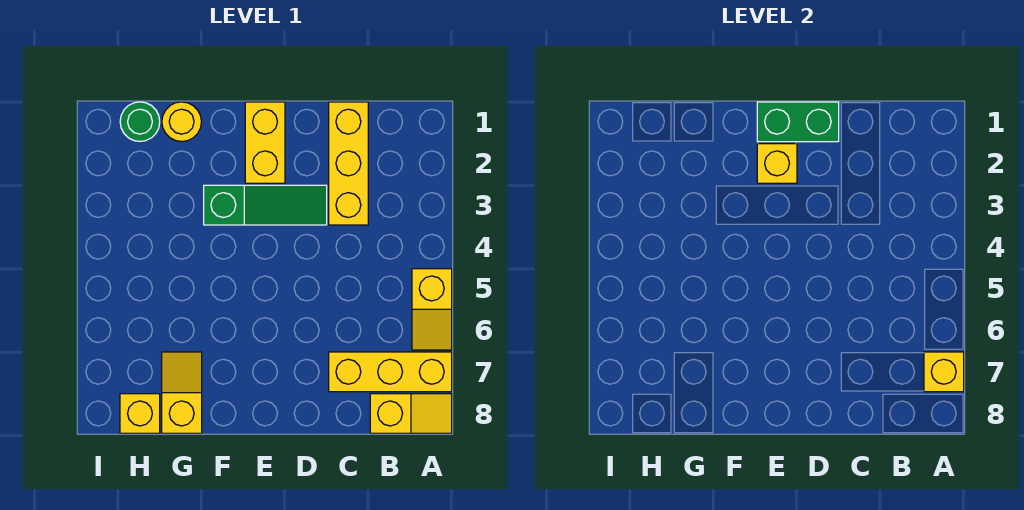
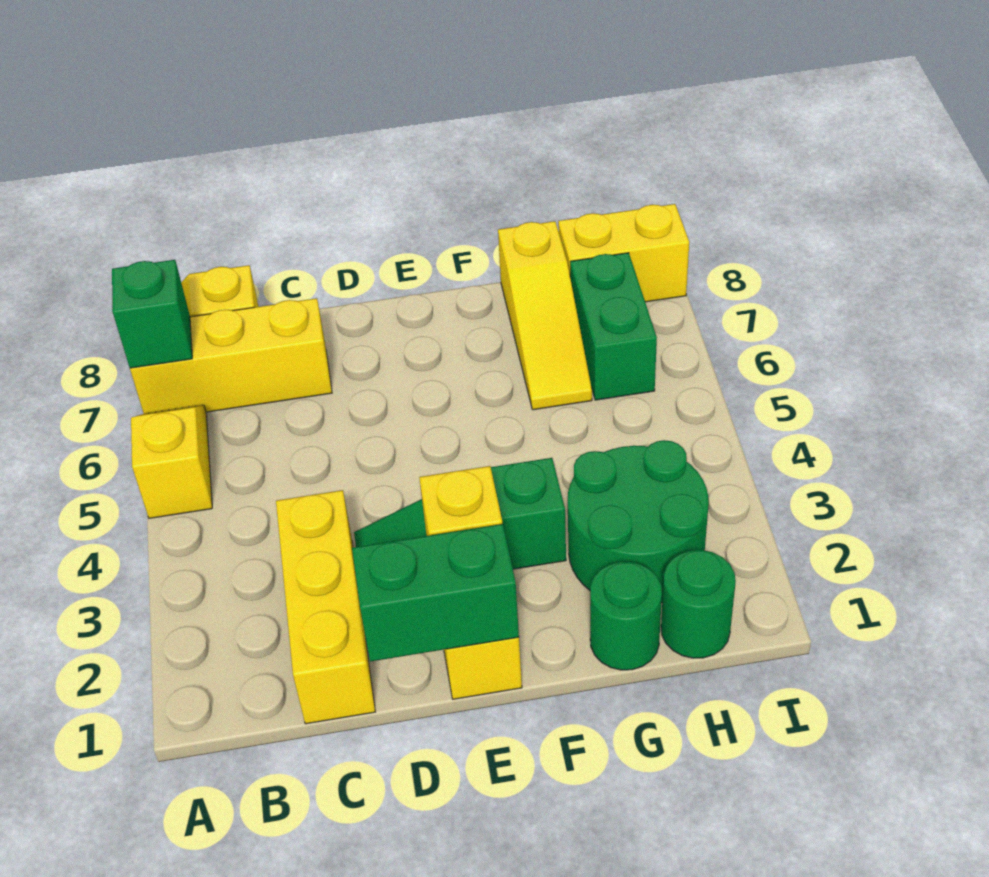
yellow 1x1 brick [924,352,964,392] -> green 1x1 brick [112,260,192,368]
yellow 1x1 round brick [162,102,201,142] -> green 1x1 round brick [590,562,662,670]
none -> green 2x2 round brick [568,440,709,603]
yellow 1x2 slope [162,352,202,433] -> yellow 1x3 slope [498,221,592,410]
none -> green 1x2 brick [570,253,657,400]
yellow 1x1 brick [120,394,160,433] -> yellow 1x2 brick [558,204,689,302]

